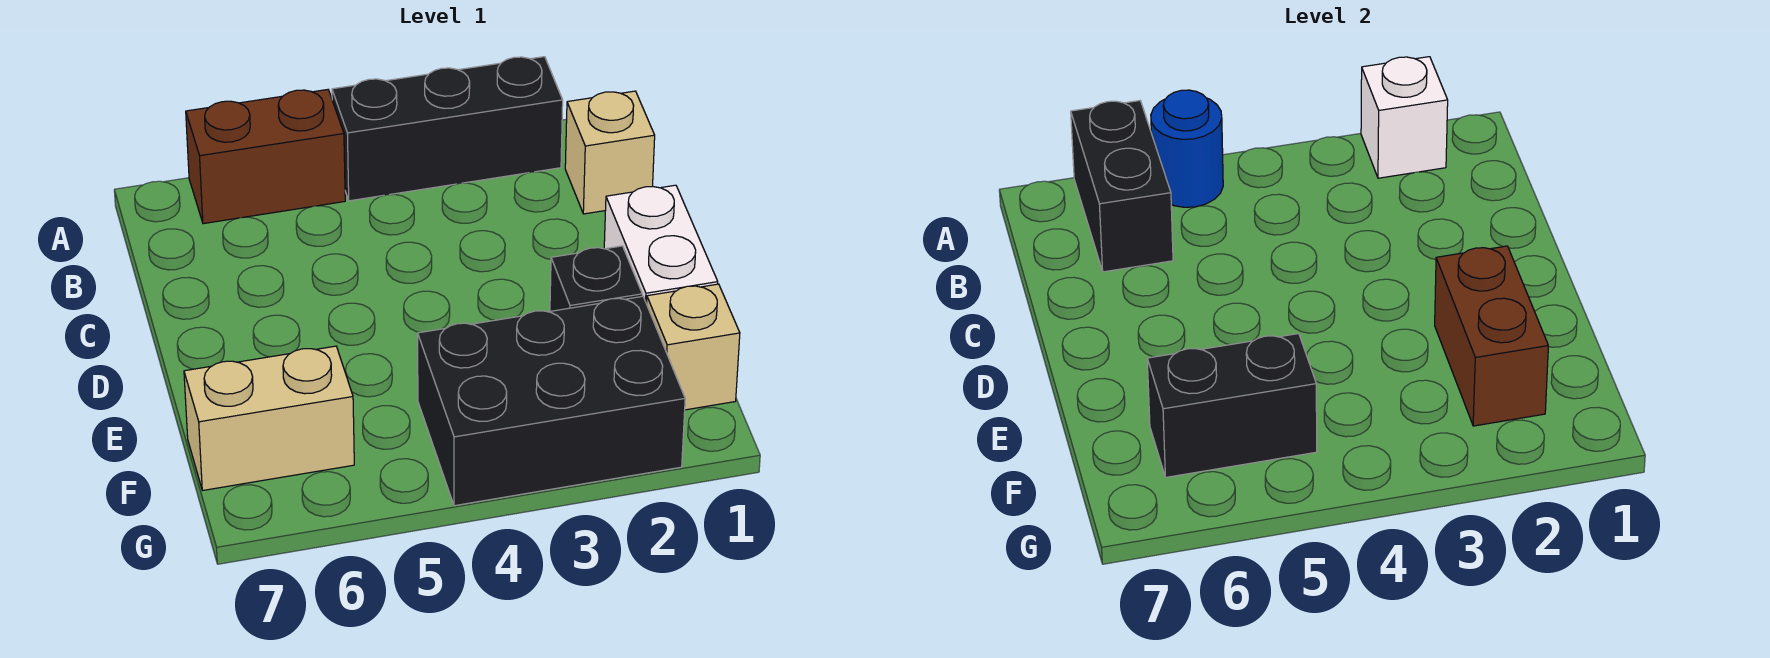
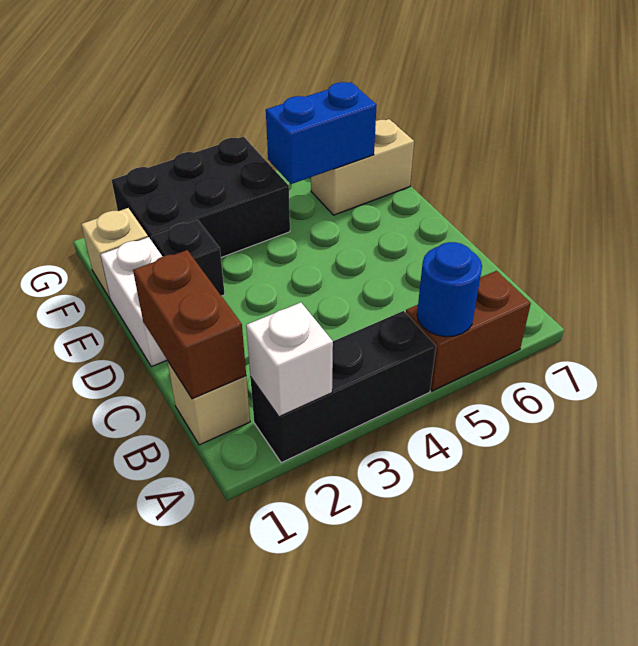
black 1x2 brick [1071,101,1173,272] -> none
brown 1x2 brick [1435,246,1548,426] -> brown 1x2 brick moved to [133,250,246,399]
black 1x2 brick [1147,334,1317,477] -> blue 1x2 brick [266,82,377,184]

